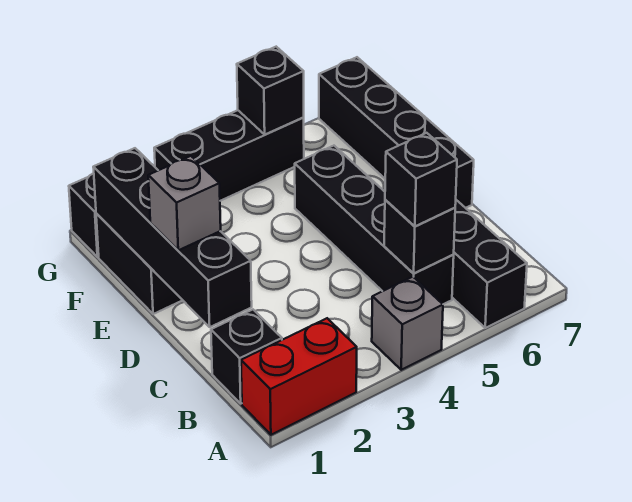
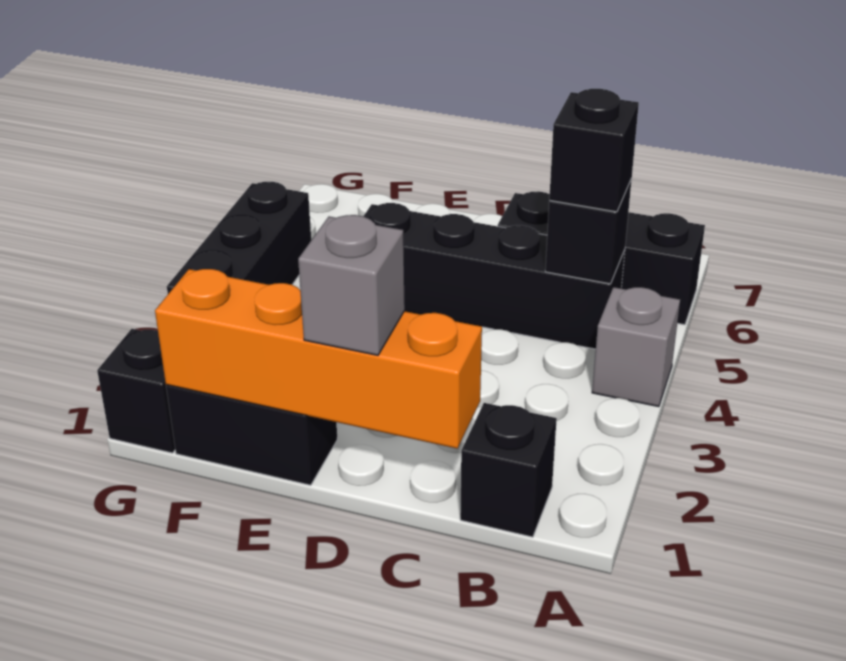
red 1x2 brick [241,318,357,435] -> none
black 1x4 brick [93,148,252,327] -> orange 1x4 brick [155,269,482,449]
black 1x4 brick [319,57,474,208] -> none
black 1x1 brick [237,47,304,134] -> none

